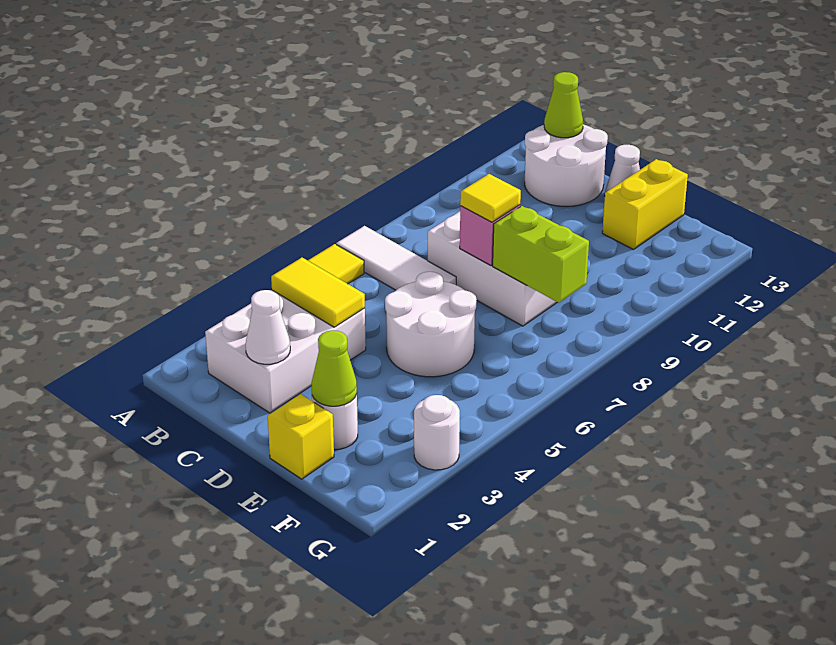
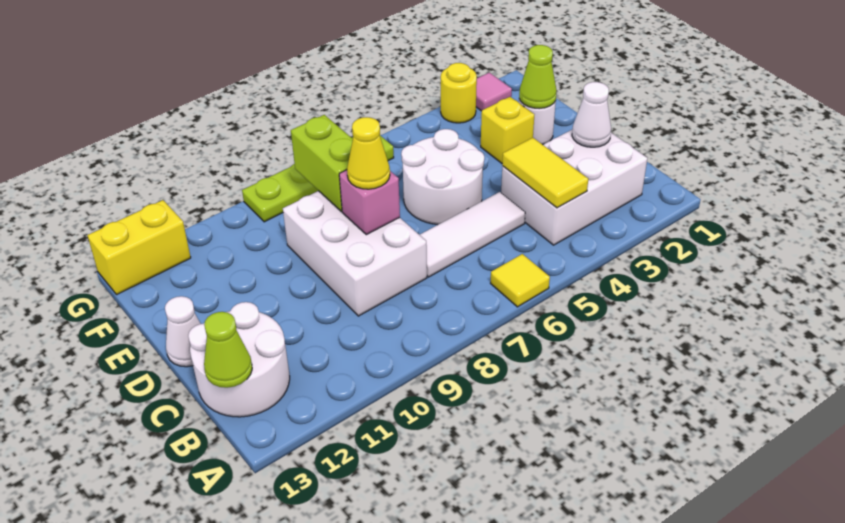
white 1x3 tile [336,226,456,290] -> white 1x3 tile turned to [420,192,525,277]
yellow 1x1 tile [460,174,521,222] -> yellow 1x1 cone [347,117,390,189]
yellow 1x1 brick [268,394,334,479] -> yellow 1x1 brick moved to [481,97,534,164]
yellow 1x2 brick [602,159,688,250] -> yellow 1x2 brick moved to [87,200,191,295]
none -> pink 1x1 tile [476,72,512,111]
white 1x1 round brick [414,395,460,470] -> yellow 1x1 round brick [441,63,477,123]
none -> lime 1x4 plate [242,136,394,222]

